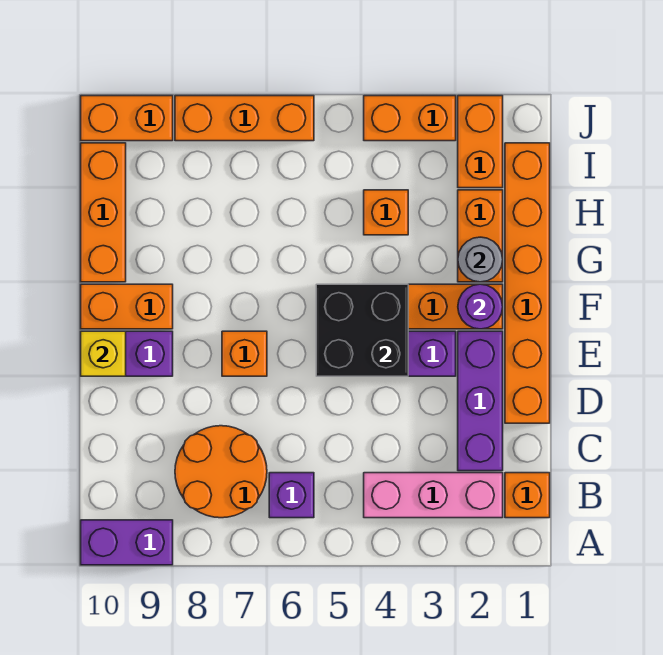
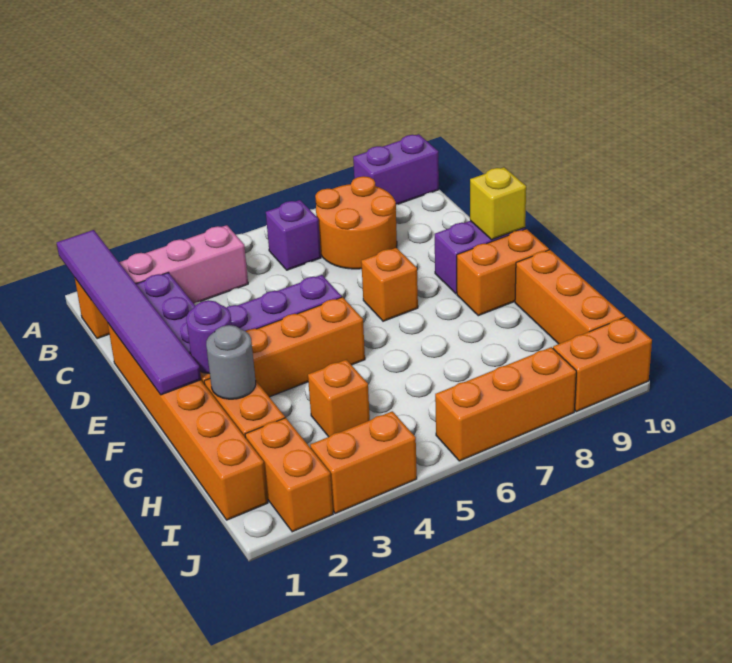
none -> purple 1x6 tile [57,230,201,395]
black 2x2 brick [316,284,408,376] -> none

